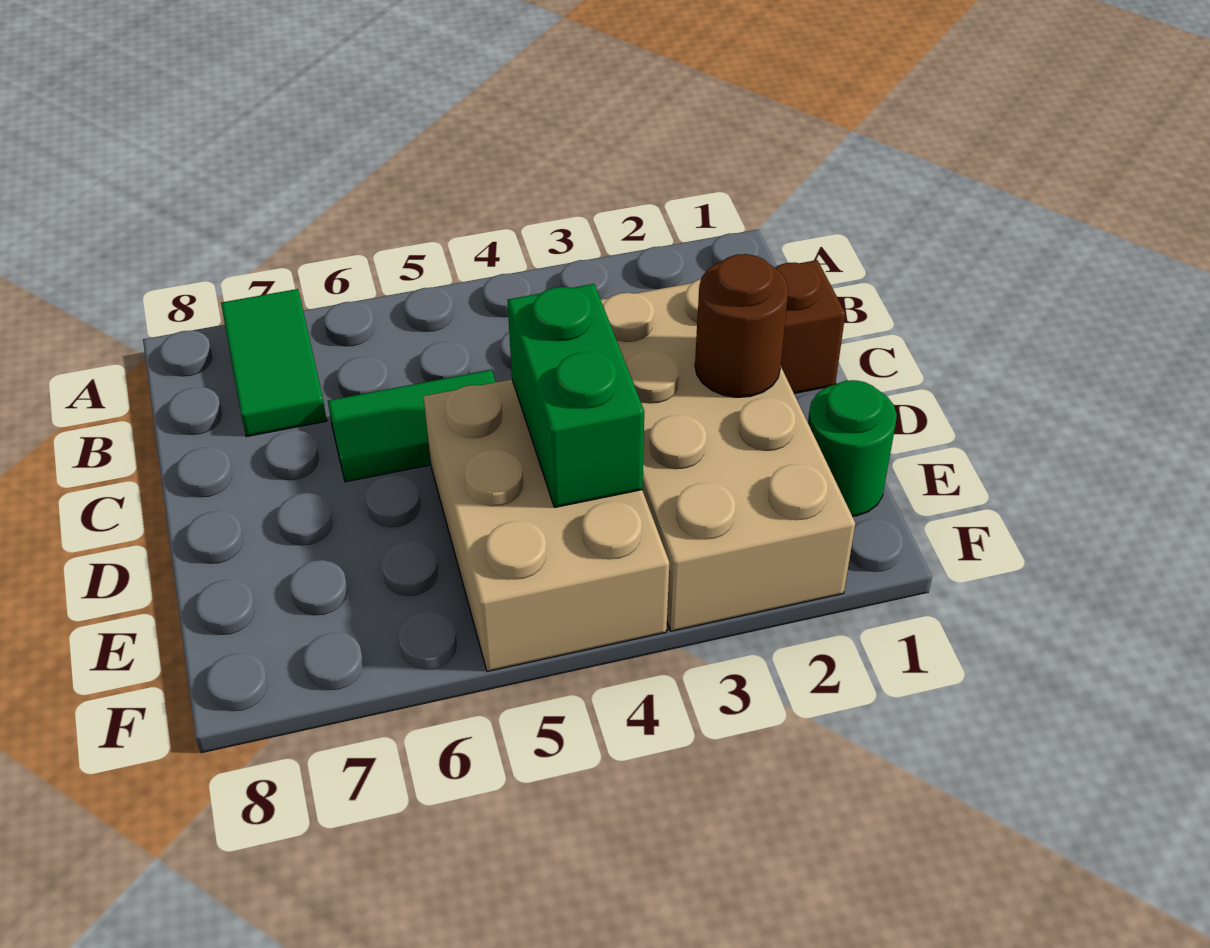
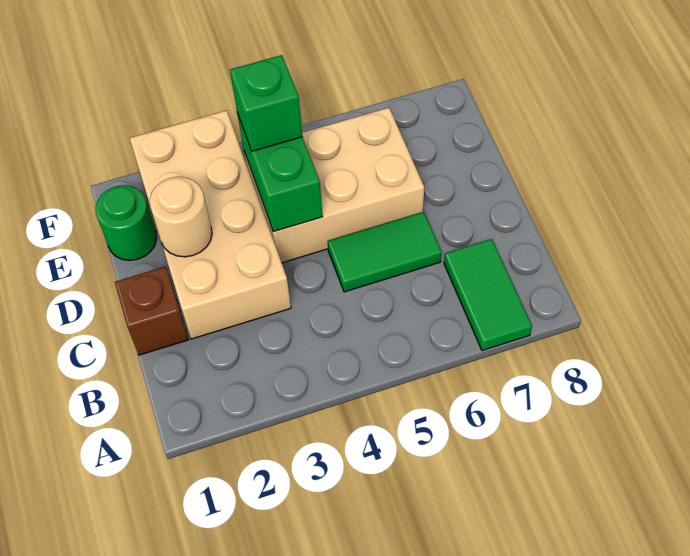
brown 1x1 round brick [695,254,789,397] -> tan 1x1 round brick [150,177,212,257]
tan 2x3 brick [423,379,669,672] -> tan 2x3 brick turned to [244,108,424,263]
none -> green 1x1 brick [230,55,302,151]

